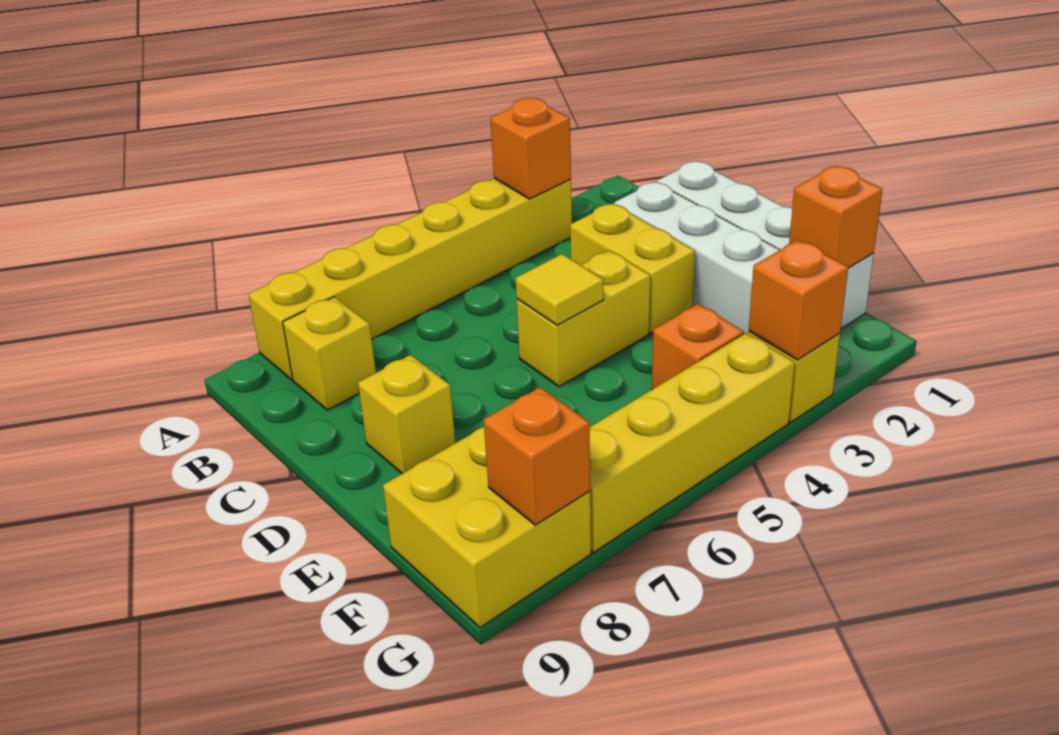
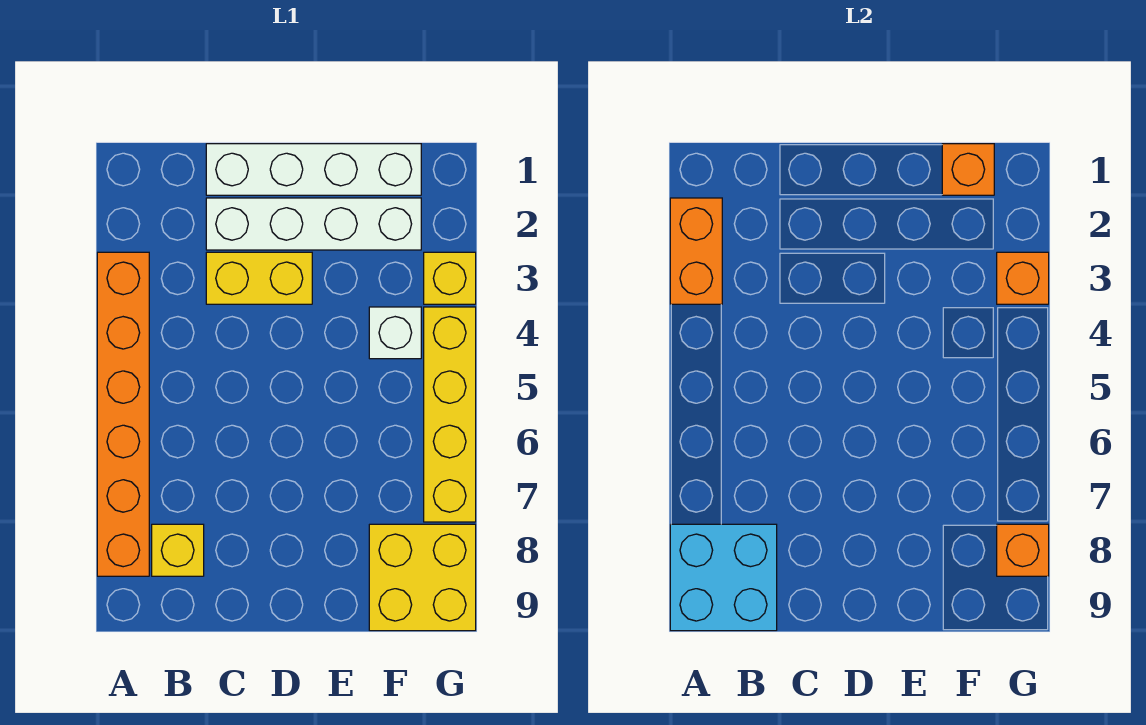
yellow 1x6 brick [248,178,572,380] -> orange 1x6 brick [97,252,149,576]
orange 1x1 brick [490,98,571,199] -> orange 1x2 brick [670,198,722,304]
none -> cyan 2x2 brick [670,524,777,631]
yellow 1x2 brick [517,250,650,387] -> none
yellow 1x1 tile [516,254,604,325] -> none
yellow 1x1 brick [358,355,455,474] -> none
orange 1x1 brick [652,304,744,389] -> white 1x1 brick [369,307,421,359]

